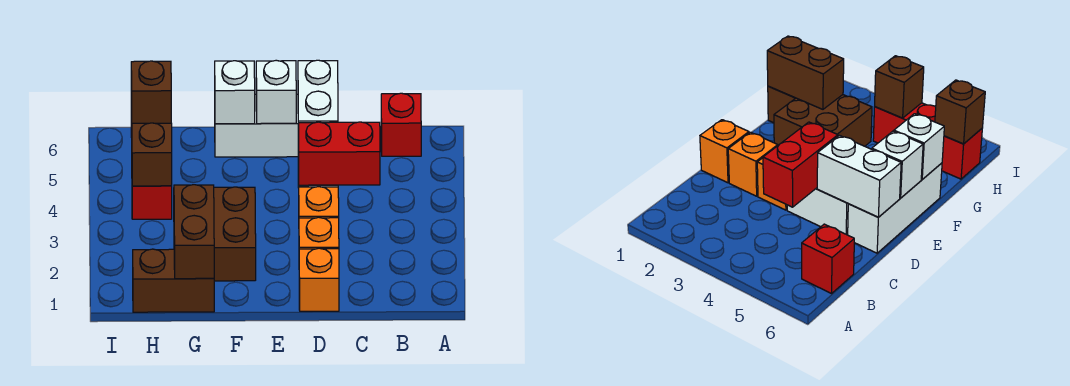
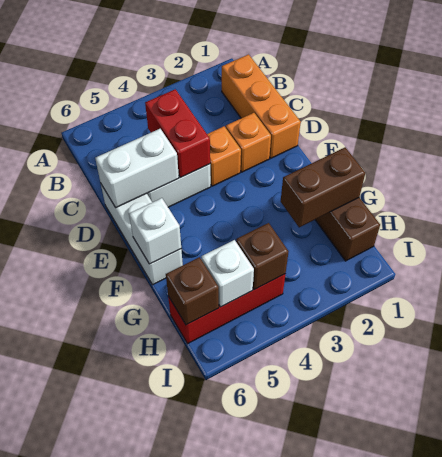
red 1x1 brick [381,93,421,156] -> none
orange 1x1 brick [299,248,339,311] -> orange 1x3 brick [222,54,301,158]
white 1x1 brick [256,60,296,124] -> white 1x1 brick moved to [201,240,254,307]
brown 2x2 brick [214,187,256,281] -> none

